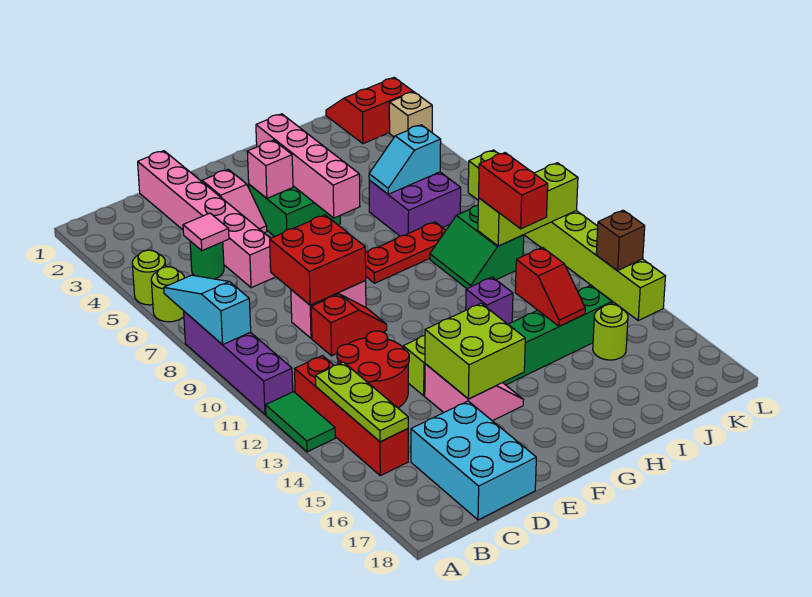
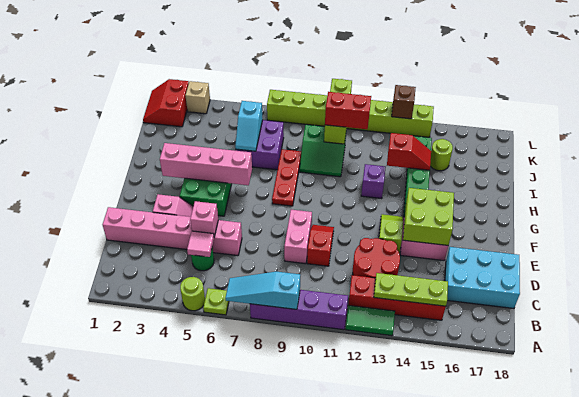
lime 1x1 round brick [151,267,184,322] -> lime 1x1 plate [203,288,229,315]
red 2x2 brick [270,215,366,305] -> none
pink 1x1 brick [247,140,293,198] -> pink 1x1 brick moved to [190,201,218,237]

